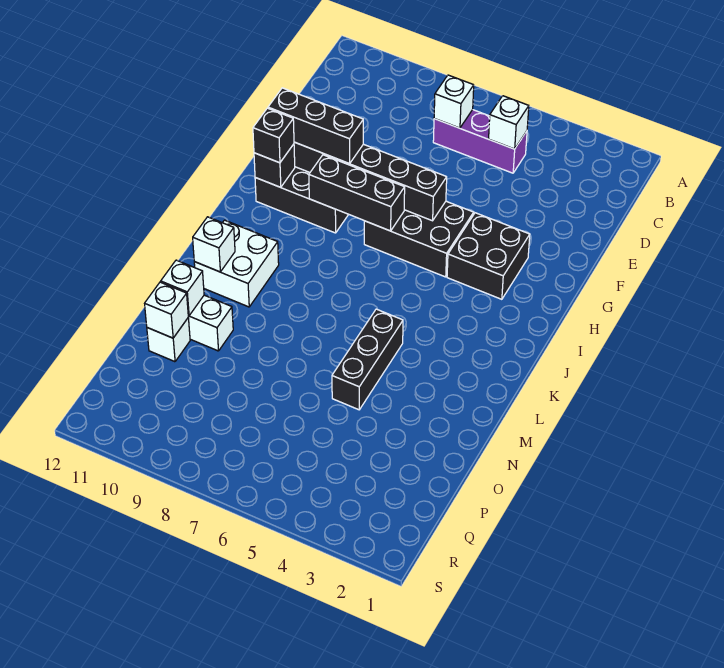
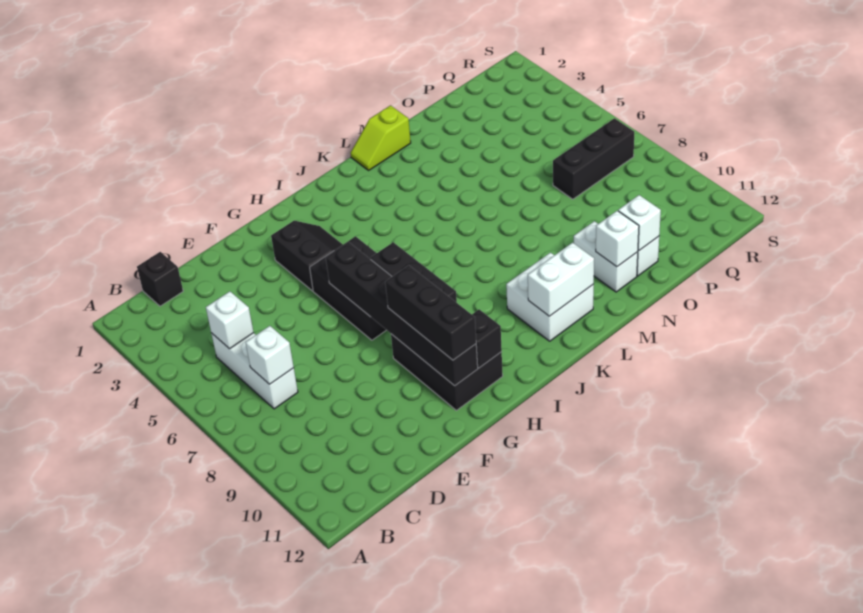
purple 1x3 brick [433,110,527,173] -> white 1x3 brick [211,333,298,409]
black 2x2 brick [447,213,530,299] -> black 2x2 slope [271,221,343,291]
black 1x1 brick [253,108,294,163] -> black 1x1 brick moved to [137,252,183,306]
none -> lime 1x2 slope [351,105,411,170]
black 1x3 brick [332,309,403,410] -> black 1x3 brick moved to [553,118,634,199]
white 1x1 brick [193,217,235,272] -> white 1x2 brick [528,243,594,316]

